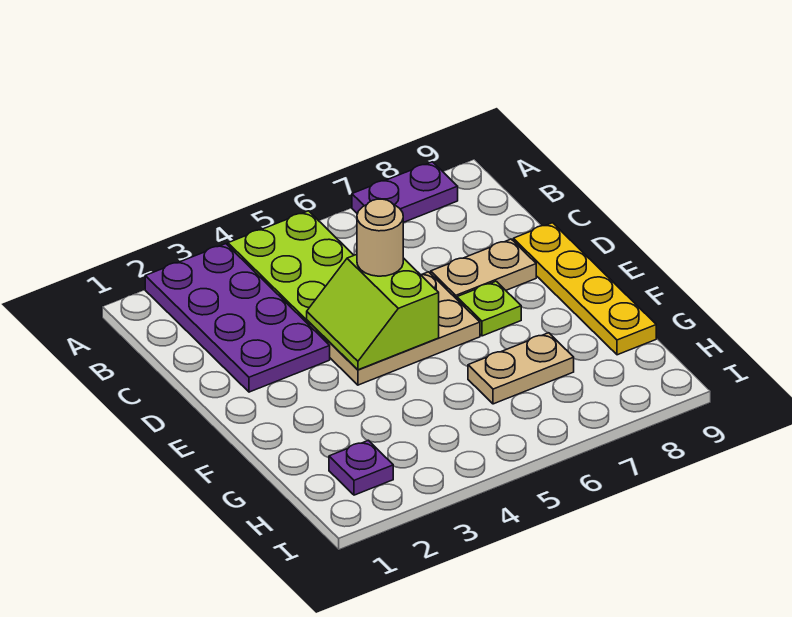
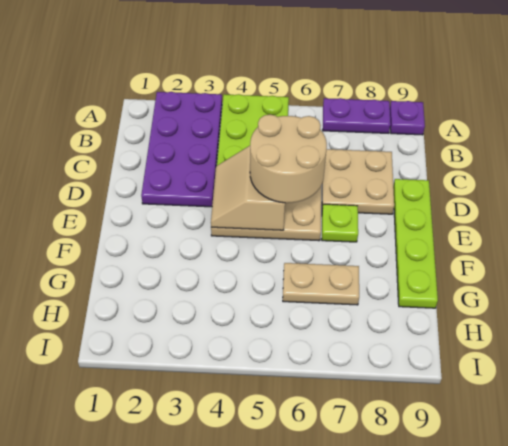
lime 2x2 slope [307,254,439,370] -> tan 2x2 slope [211,146,285,230]
tan 1x1 round brick [357,199,403,276] -> tan 2x2 round brick [250,115,327,203]
tan 1x2 plate [431,239,536,299] -> tan 2x2 plate [322,149,394,214]
yellow 1x4 plate [513,223,656,355] -> lime 1x4 plate [393,179,438,308]
purple 1x1 plate [329,440,393,495] -> purple 1x1 plate moved to [390,101,425,135]

